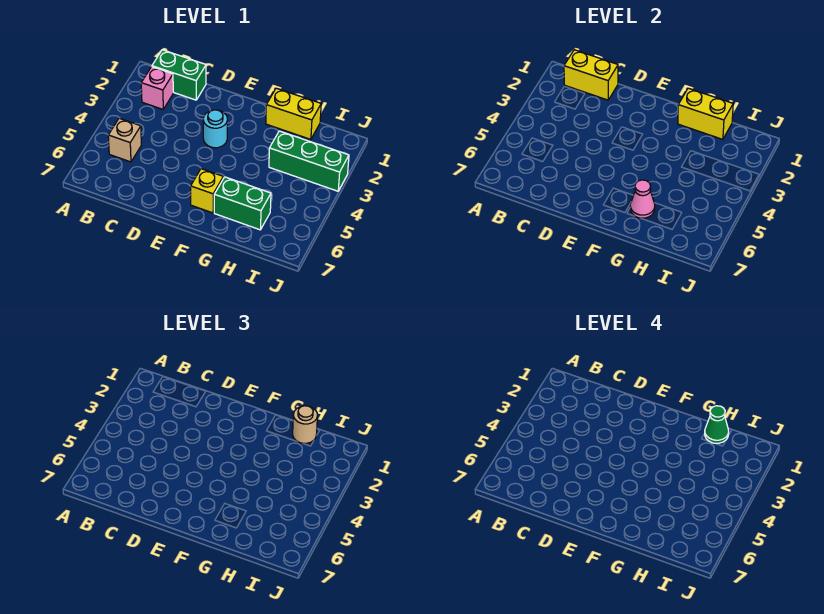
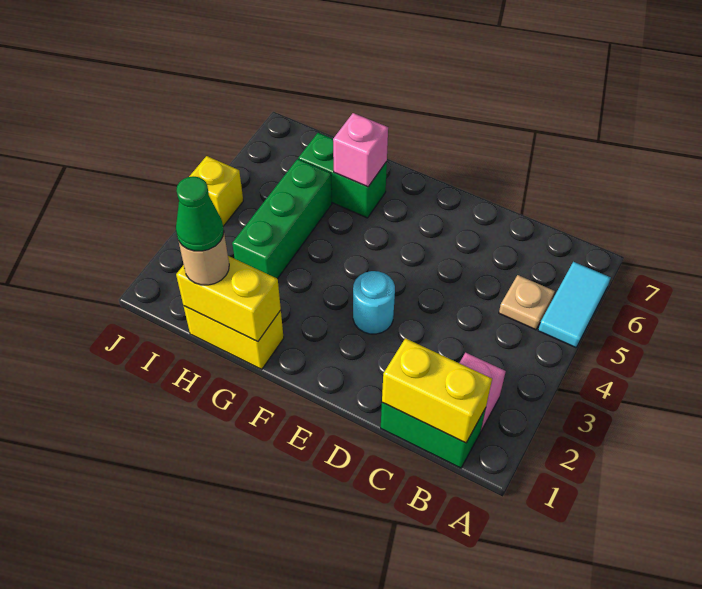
none -> cyan 1x2 tile [538,262,611,348]
tan 1x1 brick [108,118,141,162] -> tan 1x1 plate [499,275,555,330]
yellow 1x1 brick [191,169,223,213] -> yellow 1x1 brick moved to [189,156,243,226]
pink 1x1 cone [630,180,655,218] -> pink 1x1 brick [333,113,388,187]
green 1x3 brick [269,131,349,191] -> green 1x3 brick turned to [232,159,332,279]

